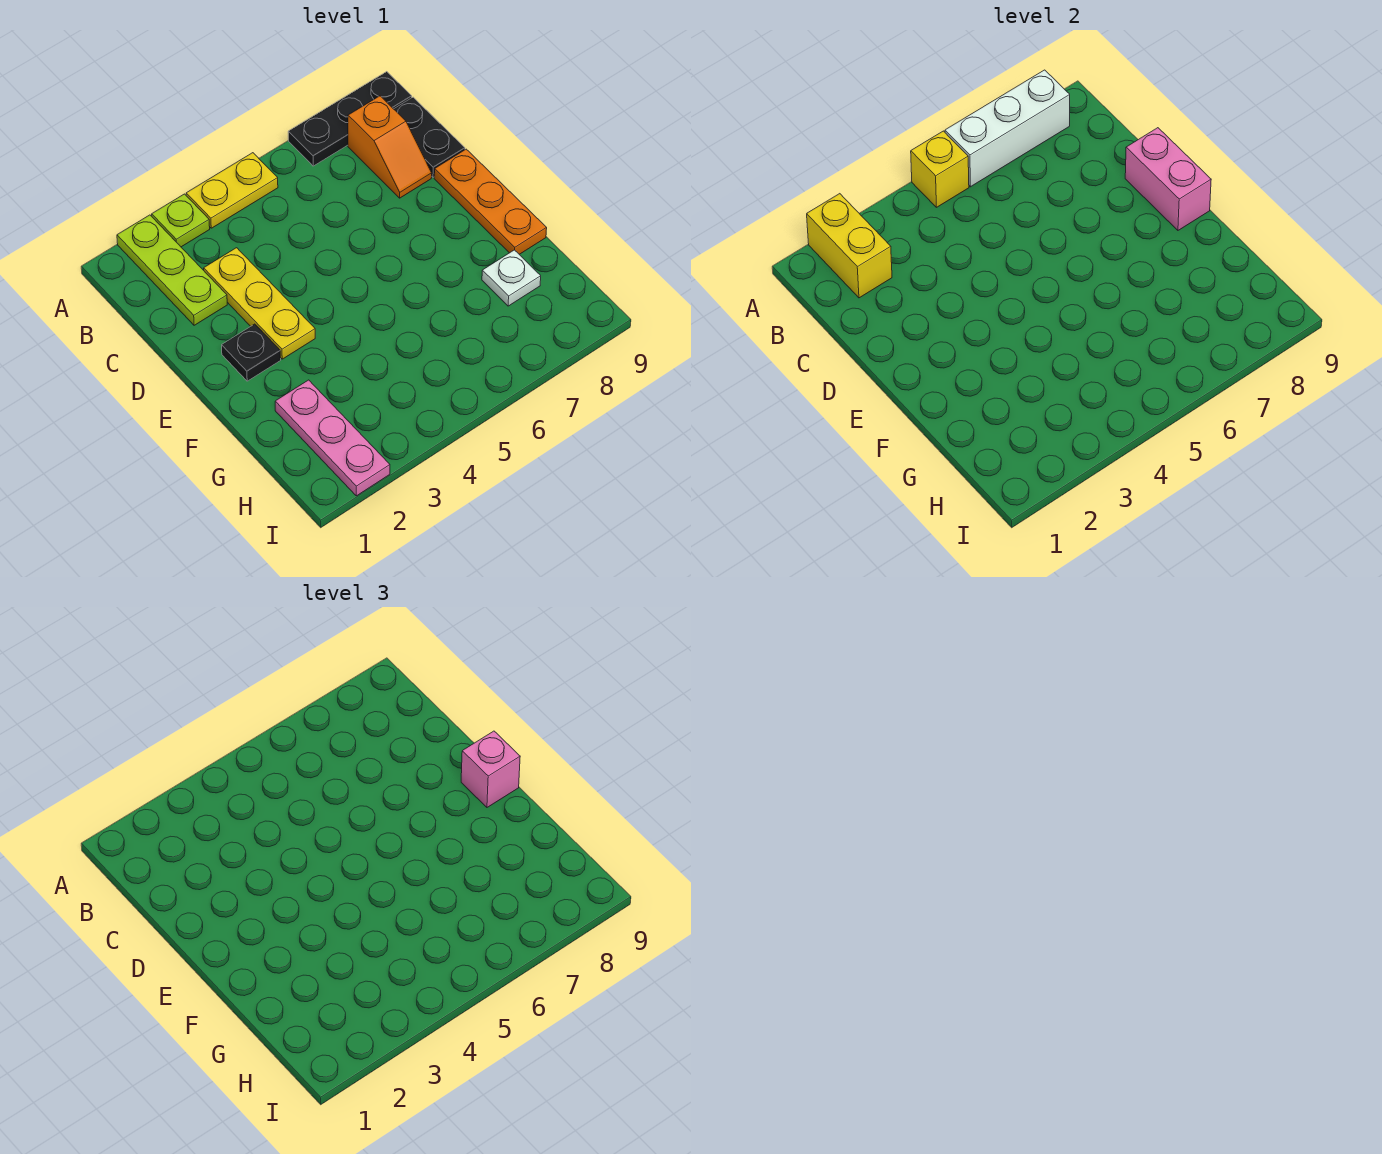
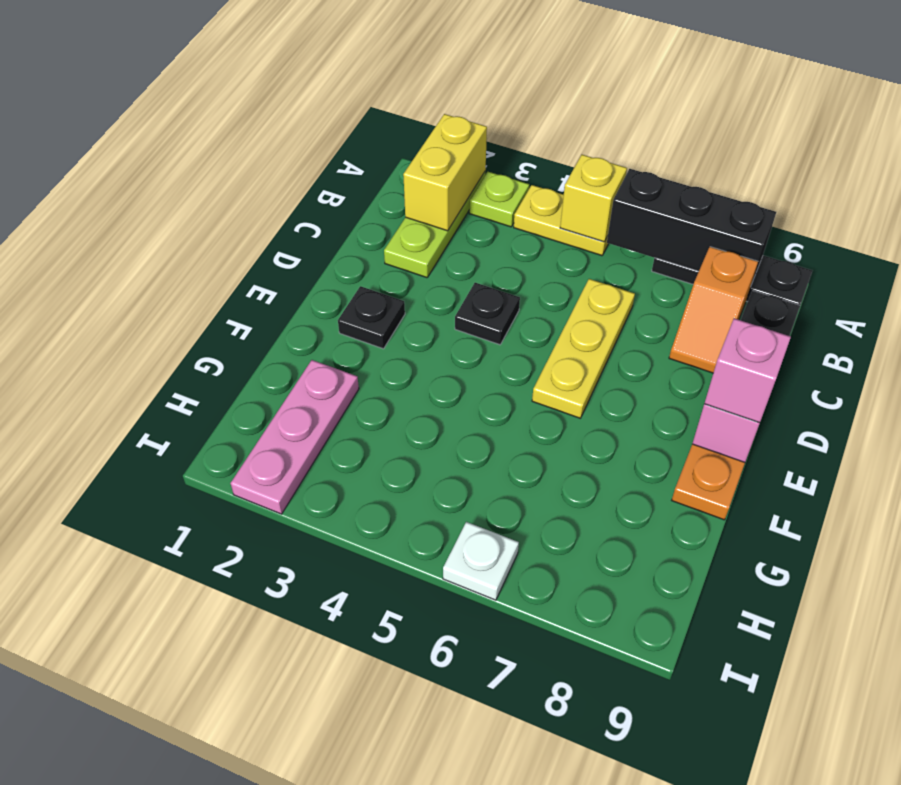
white 1x3 brick [945,70,1070,187] -> black 1x3 brick [607,169,776,282]
yellow 1x3 plate [204,248,315,359] -> yellow 1x3 plate moved to [532,279,635,418]
none -> black 1x1 plate [455,283,520,345]
white 1x1 plate [482,250,541,306] -> white 1x1 plate moved to [443,522,519,600]

